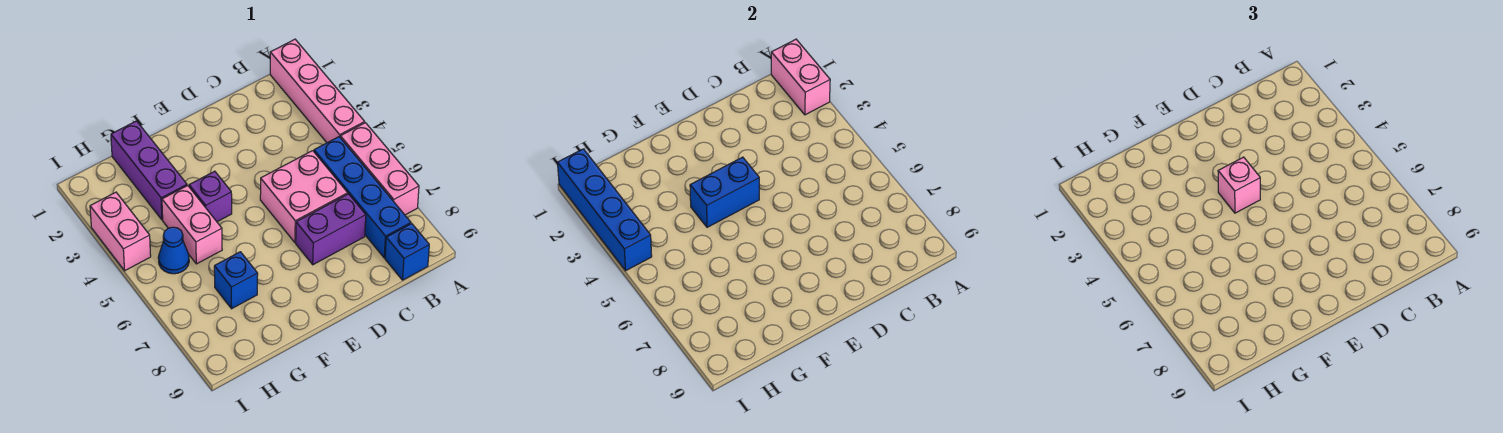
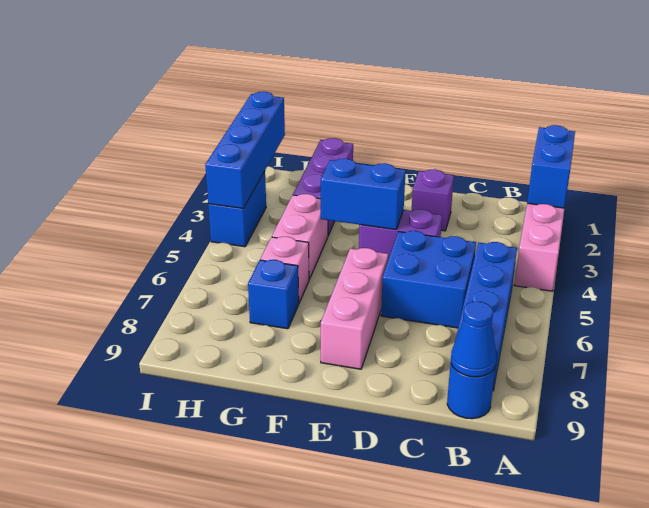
pink 1x2 brick [771,39,830,115] -> blue 1x2 brick [527,125,575,208]
pink 1x3 brick [340,123,419,215] -> pink 1x3 brick moved to [321,248,388,369]
blue 1x1 brick [385,224,429,280] -> blue 1x1 round brick [447,363,495,419]
pink 2x2 brick [260,151,348,243] -> blue 2x2 brick [381,231,476,328]
purple 1x2 brick [296,194,366,265] -> purple 1x2 brick moved to [359,209,442,259]
pink 1x1 brick [1218,157,1260,213] -> pink 1x1 brick moved to [260,237,309,303]
purple 1x1 brick [189,171,232,222] -> purple 1x1 brick moved to [412,169,454,231]
blue 1x1 cone [158,227,189,274] -> blue 1x1 cone moved to [451,302,496,377]
pink 1x2 brick [90,192,151,271] -> blue 1x2 brick [208,171,266,247]

